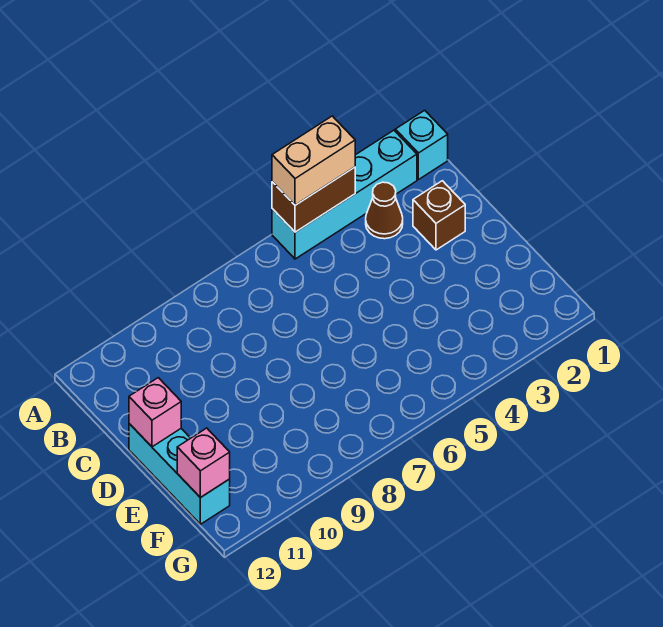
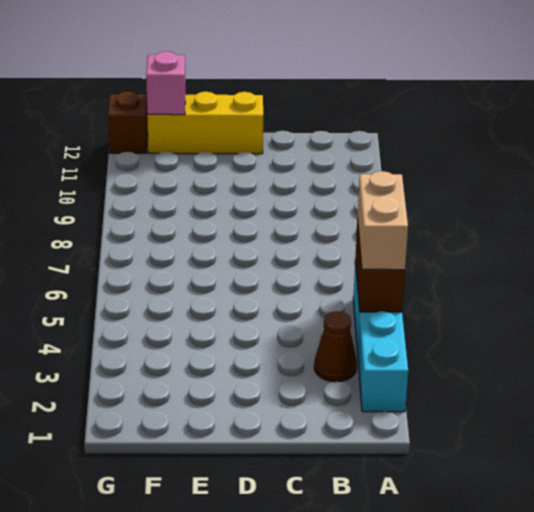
cyan 1x1 brick [395,110,448,180] -> none
brown 1x1 brick [413,181,465,250] -> brown 1x1 brick moved to [108,91,148,153]
cyan 1x3 brick [129,424,230,524] -> yellow 1x3 brick [147,92,263,154]
pink 1x1 brick [129,378,181,447] -> none

